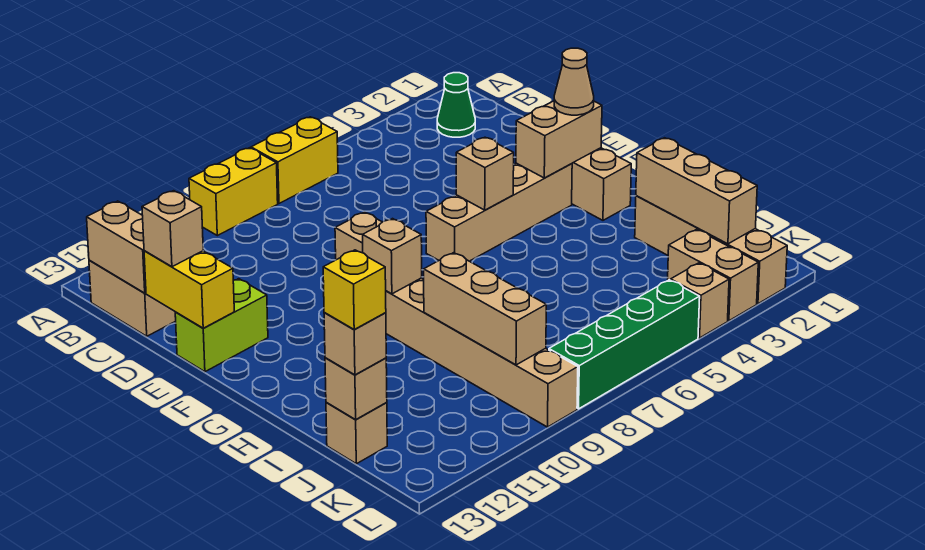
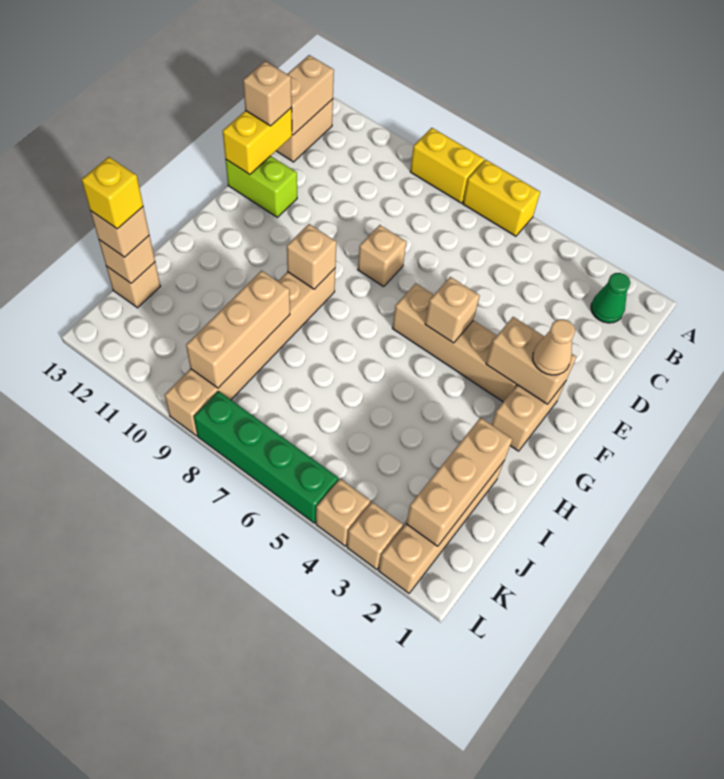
tan 1x2 brick [668,230,758,321] -> tan 1x1 brick [347,502,403,570]

